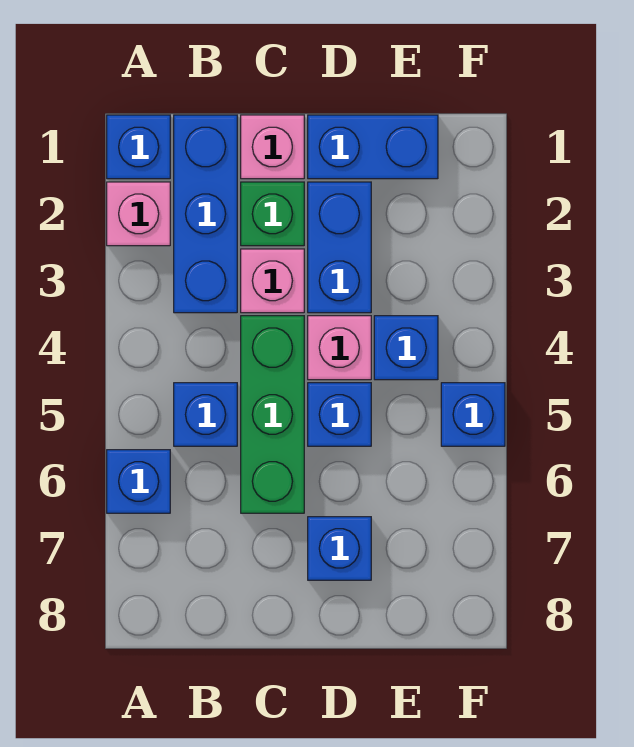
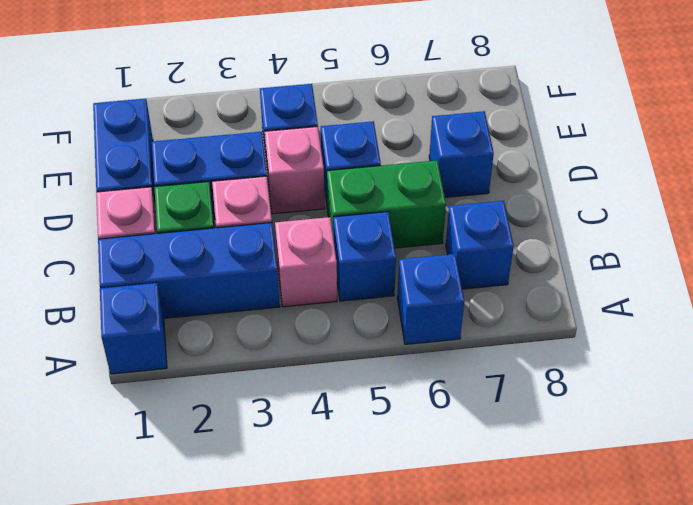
pink 1x1 brick [107,182,170,246] -> pink 1x1 brick moved to [275,217,337,307]
green 1x3 brick [241,316,304,513] -> green 1x2 brick [327,160,446,248]
blue 1x1 brick [441,383,505,446] -> blue 1x1 brick moved to [446,201,514,289]

